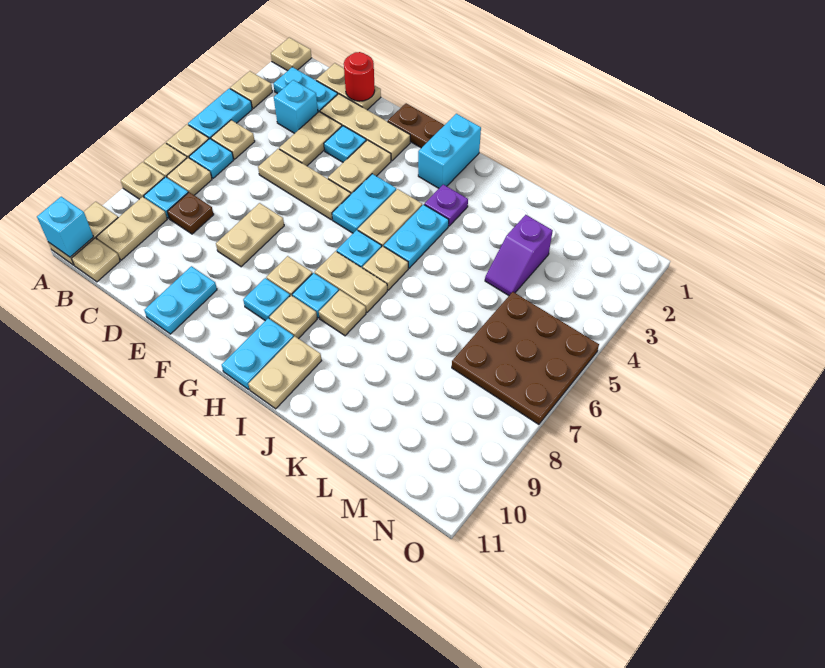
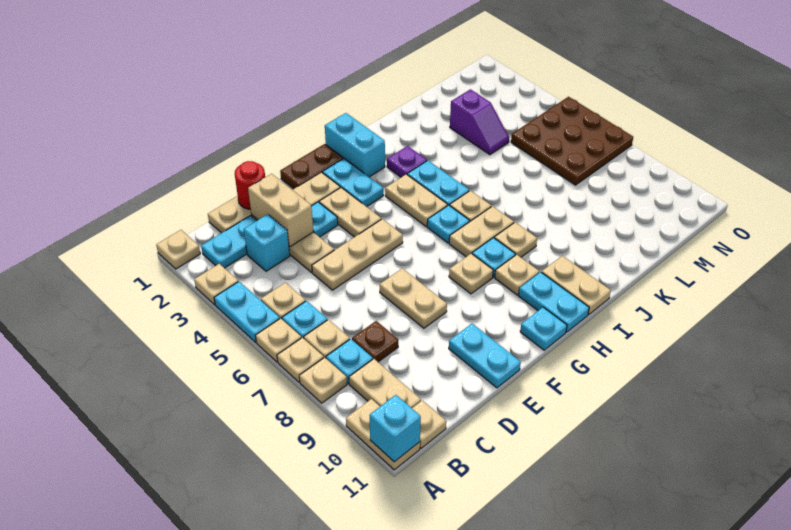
none -> tan 1x2 brick [248,174,313,247]
cyan 1x2 plate [332,174,396,233] -> cyan 1x2 plate moved to [323,159,383,207]
cyan 1x1 plate [243,278,290,321] -> cyan 1x1 plate moved to [520,307,567,350]

